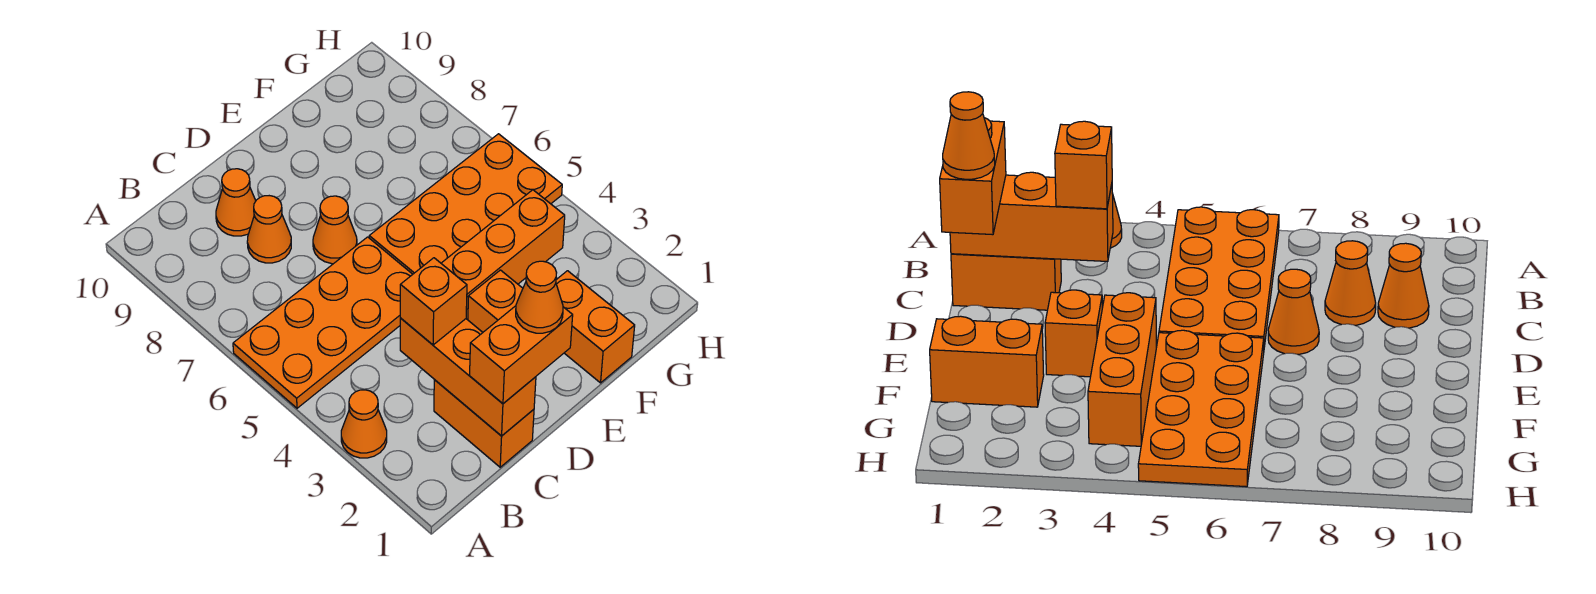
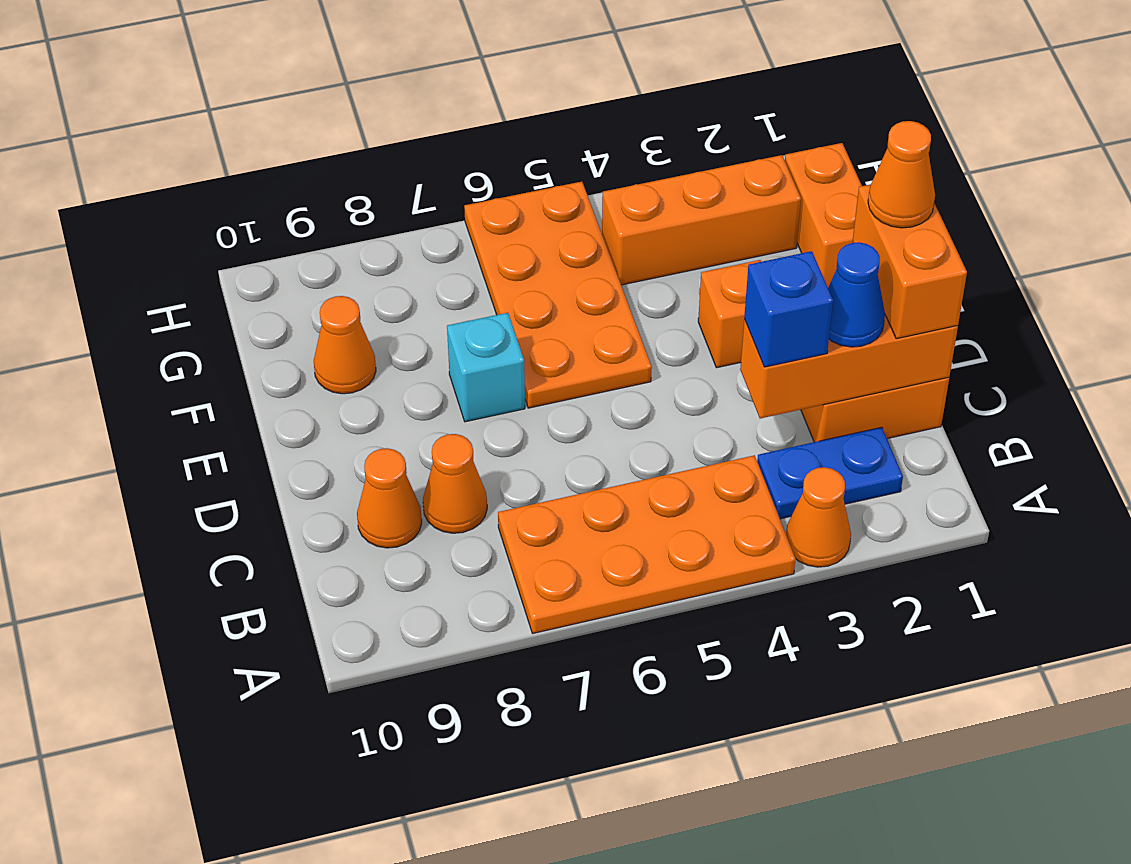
orange 2x4 plate [233,237,413,408] -> orange 2x4 plate turned to [498,455,796,633]
none -> blue 1x2 plate [757,427,903,519]
none -> blue 1x1 cone [828,242,885,347]
orange 1x1 brick [400,258,467,345] -> blue 1x1 brick [744,251,833,367]
orange 1x1 cone [313,196,357,264] -> orange 1x1 cone moved to [314,296,376,394]
orange 1x3 brick [441,190,565,320] -> orange 1x3 brick turned to [602,155,801,285]
none -> cyan 1x1 brick [447,313,525,422]
orange 1x2 brick [556,271,635,383] -> orange 1x2 brick turned to [785,143,862,287]

